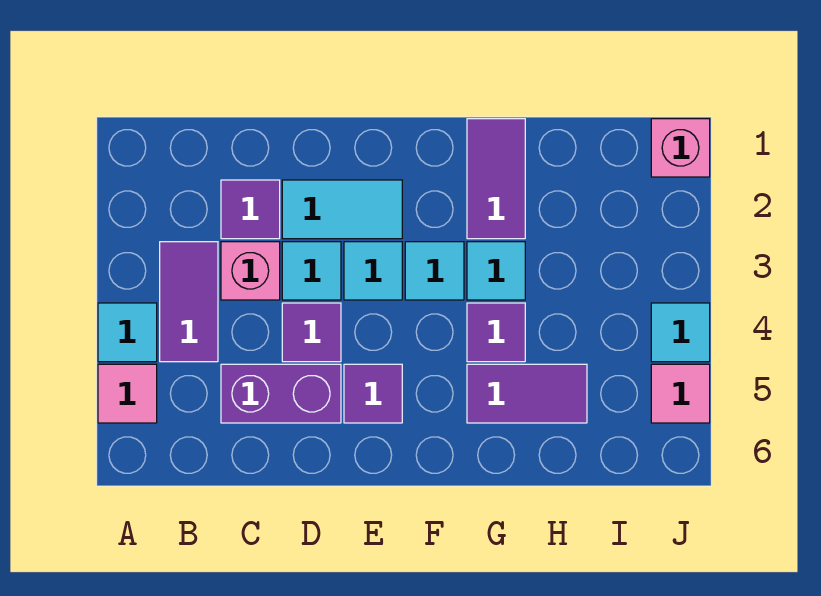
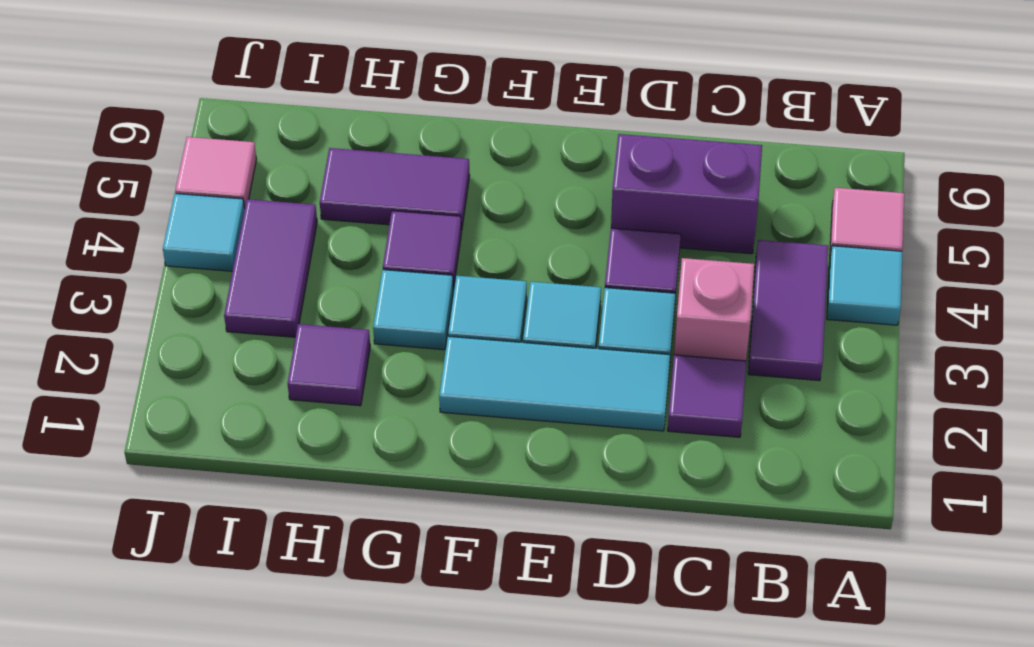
cyan 1x2 tile [282,180,402,239] -> cyan 1x3 tile [439,336,670,431]
purple 1x1 tile [344,364,402,423] -> purple 1x1 tile moved to [288,324,370,406]
purple 1x2 tile [467,119,525,239] -> purple 1x2 tile moved to [224,199,317,337]
pink 1x1 brick [651,119,710,177] -> none

